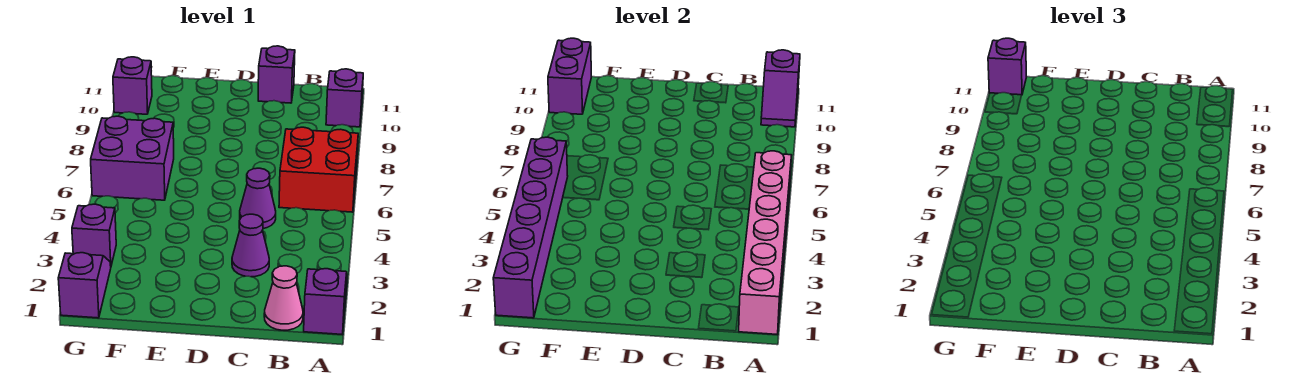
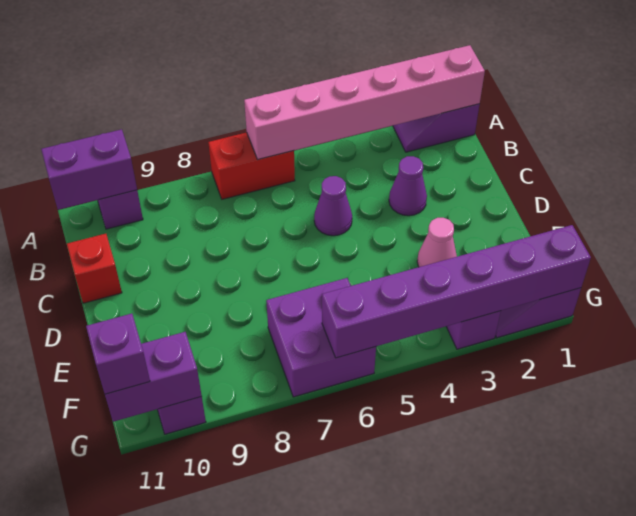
red 2x2 brick [279,127,358,212] -> red 1x2 brick [208,132,295,199]
purple 1x2 slope [761,50,800,127] -> purple 1x2 brick [41,129,137,210]
pink 1x1 cone [264,266,303,330] -> pink 1x1 cone moved to [417,218,457,267]
purple 1x1 brick [258,46,295,103] -> red 1x1 brick [67,234,122,303]

